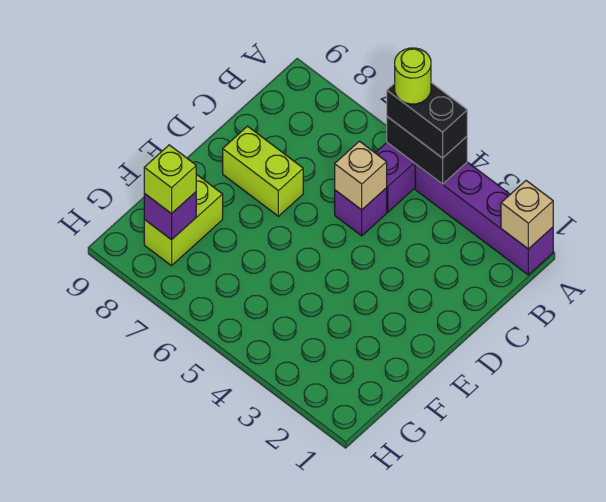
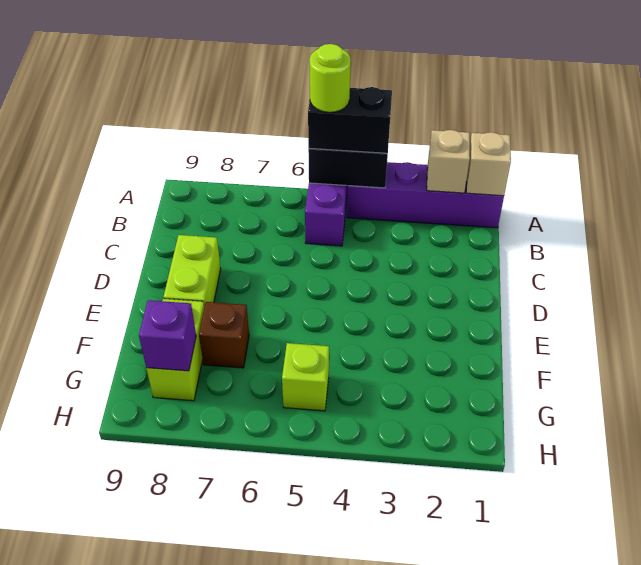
purple 1x1 brick [335,188,387,236] -> none
tan 1x1 brick [335,141,387,210] -> tan 1x1 brick moved to [427,130,470,193]
lime 1x2 brick [223,126,303,216] -> lime 1x2 brick turned to [163,235,221,307]
none -> brown 1x1 brick [199,302,249,368]
lime 1x1 brick [144,145,196,214] -> lime 1x1 brick moved to [282,343,329,411]

